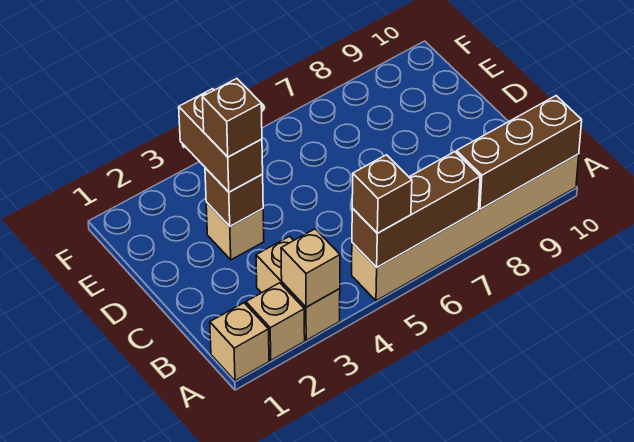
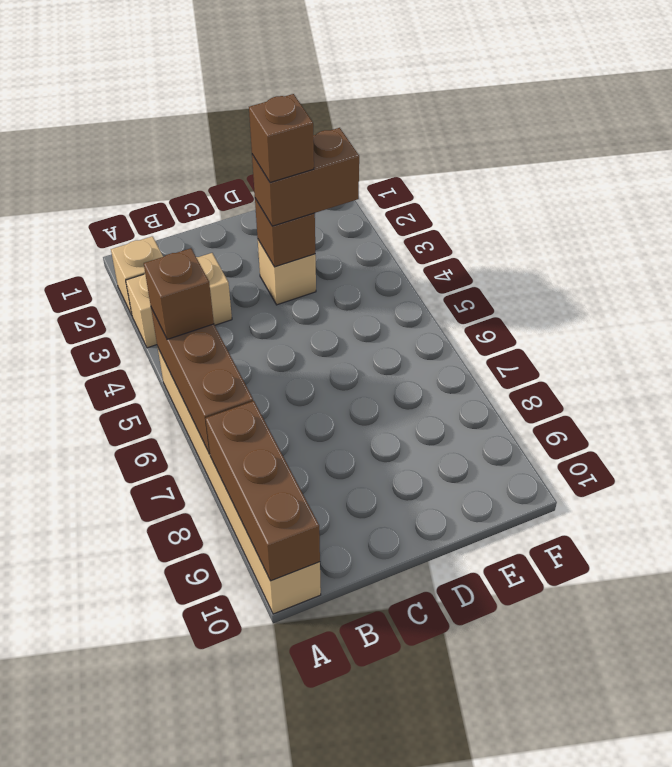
tan 1x1 brick [210,303,269,381] -> none
tan 1x1 brick [281,229,340,307] -> none

